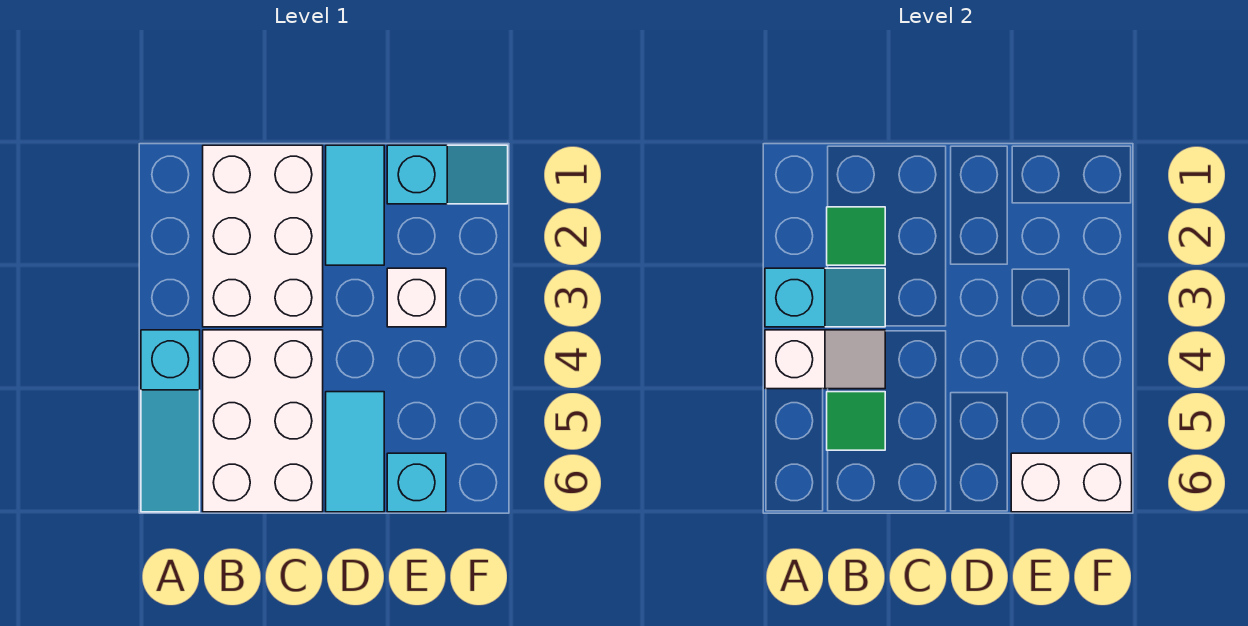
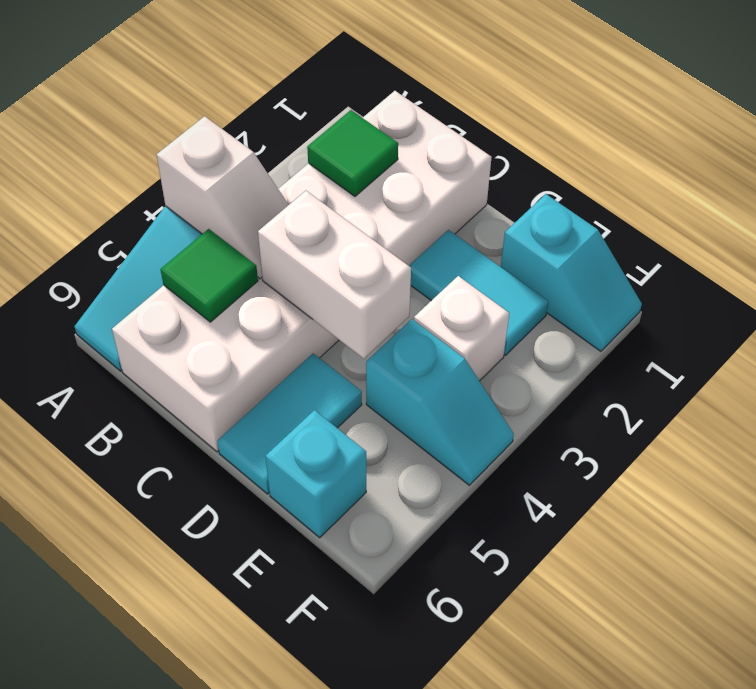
cyan 1x2 slope [765,268,885,327] -> cyan 1x2 slope moved to [366,319,514,485]
cyan 1x2 tile [326,145,384,265] -> cyan 1x2 tile turned to [409,230,548,355]
white 1x2 brick [1011,453,1132,512] -> white 1x2 brick moved to [258,191,411,359]

